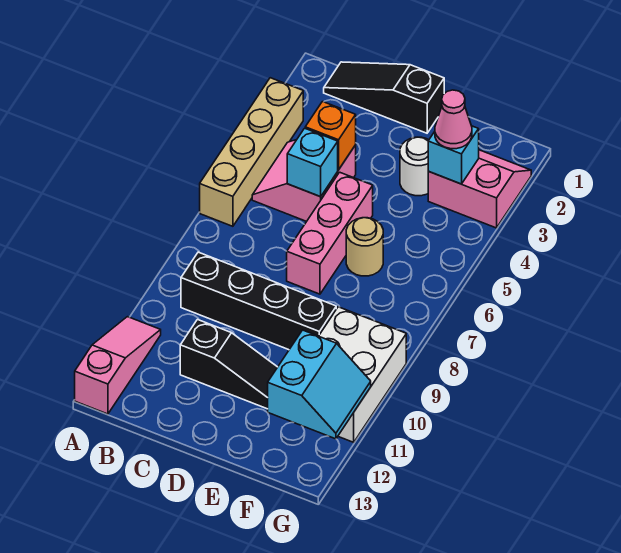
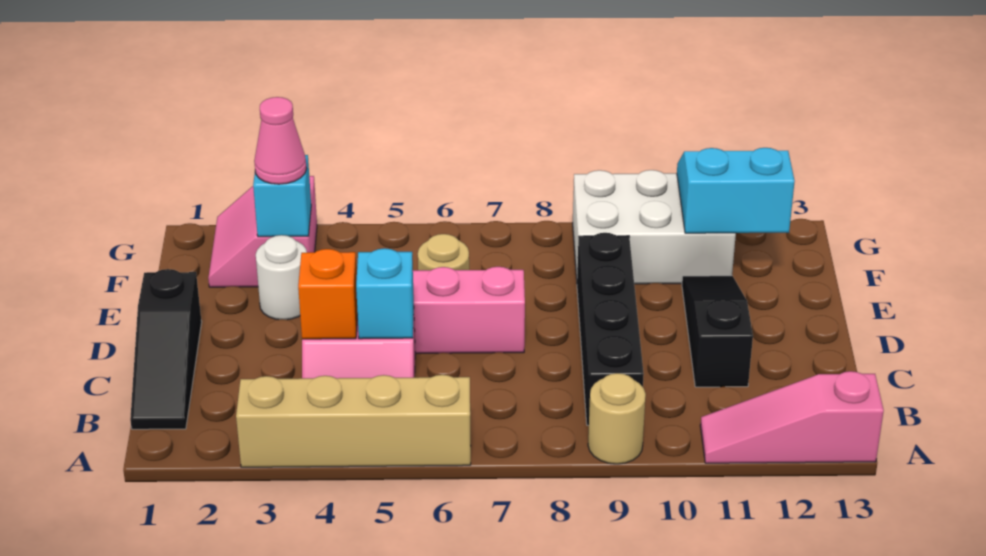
none -> tan 1x1 round brick [588,373,646,464]

